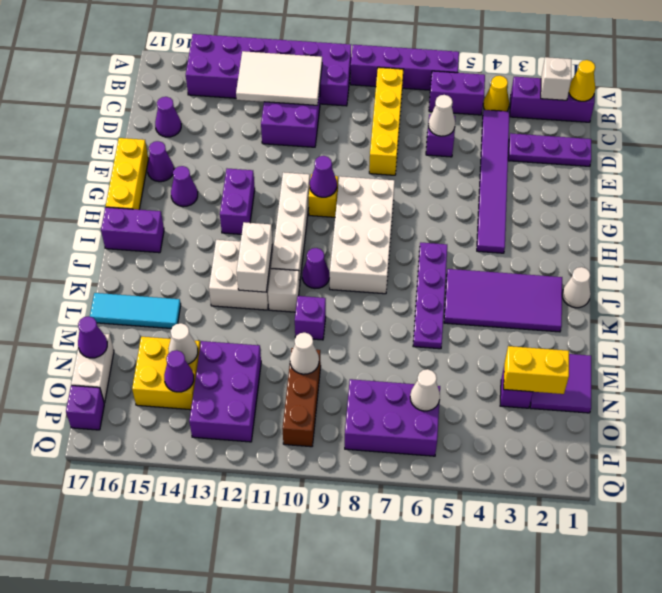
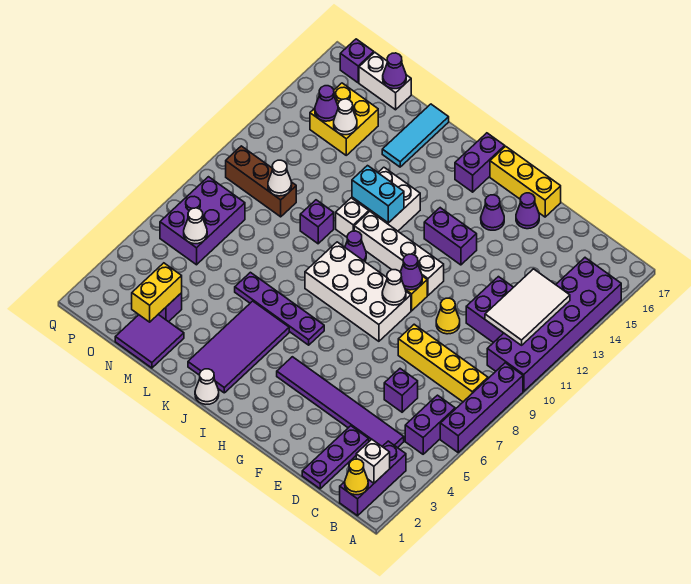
yellow 1x1 cone [483,76,509,111] -> yellow 1x1 cone moved to [436,298,460,334]
white 1x1 cone [428,95,455,136] -> white 1x1 cone moved to [382,270,406,305]
purple 1x1 cone [155,97,181,137] -> none
white 1x2 brick [237,222,273,292] -> cyan 1x2 brick [352,166,404,223]
purple 2x3 brick [189,341,261,442] -> none

